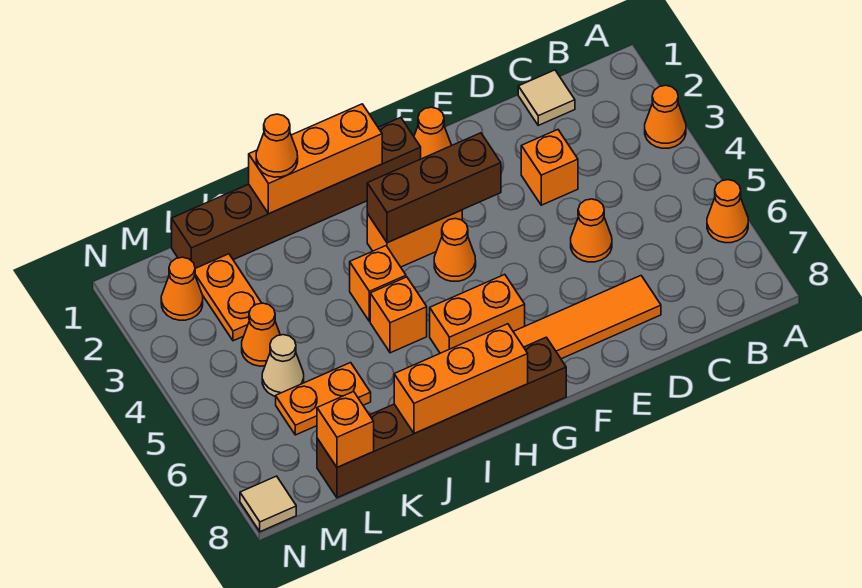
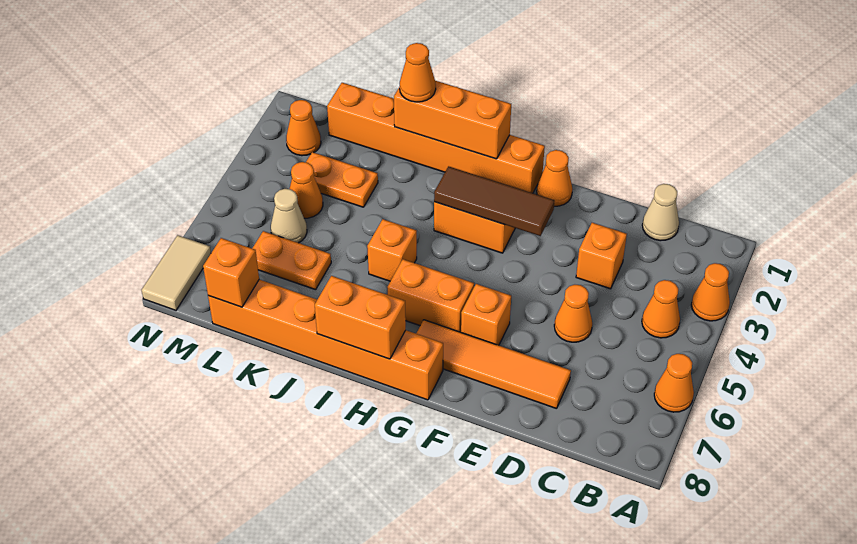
tan 1x1 tile [518,70,575,125] -> tan 1x1 cone [642,184,679,241]
brown 1x3 brick [367,133,501,243] -> brown 1x3 tile [434,166,554,236]
brown 1x6 brick [172,117,421,268] -> orange 1x6 brick [327,83,545,193]
orange 1x1 cone [434,219,476,281] -> orange 1x1 cone moved to [642,280,680,338]
brown 1x6 brick [317,337,566,498] -> orange 1x6 brick [208,280,443,400]
orange 1x3 brick [394,324,528,434] -> orange 1x2 brick [315,276,406,359]
orange 1x1 brick [350,246,406,321] -> orange 1x1 brick moved to [461,284,511,345]
orange 1x2 plate [195,254,261,341] -> orange 1x2 plate turned to [306,152,378,207]
tan 1x1 tile [240,476,296,532] -> tan 1x2 tile [142,235,211,310]

